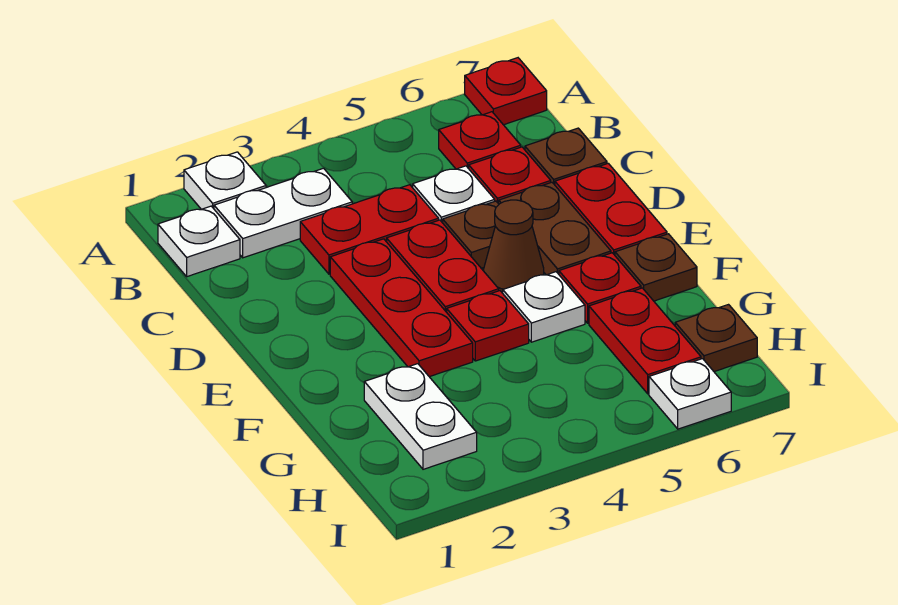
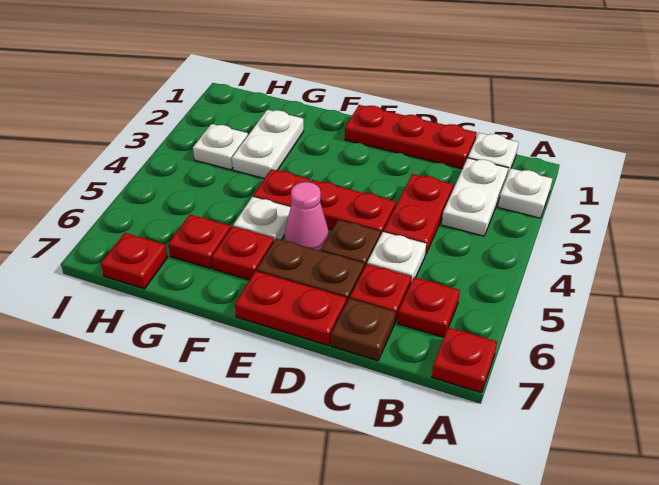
red 1x3 plate [330,239,473,377] -> red 1x3 plate moved to [345,105,477,169]
brown 1x1 cone [484,200,544,293] -> pink 1x1 cone [284,182,329,251]
brown 1x1 plate [615,234,697,301] -> none
white 1x2 plate [364,364,477,469] -> white 1x2 plate turned to [232,110,304,179]
red 1x2 plate [589,288,701,394] -> red 1x1 plate [168,214,230,269]
brown 1x1 plate [675,305,757,372] -> red 1x1 plate [101,233,167,289]
white 1x1 plate [649,359,731,429] -> white 1x1 plate moved to [193,124,248,170]

